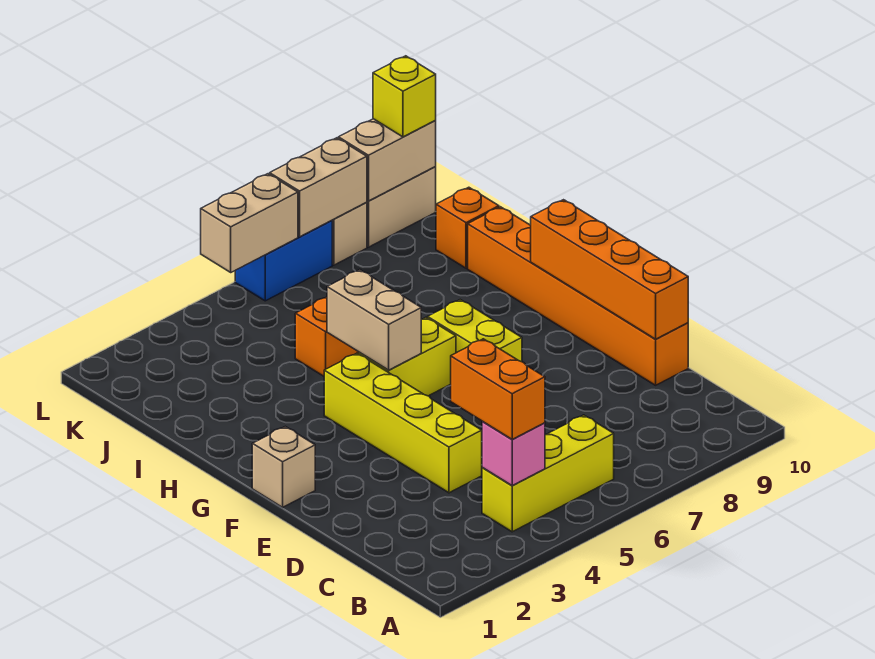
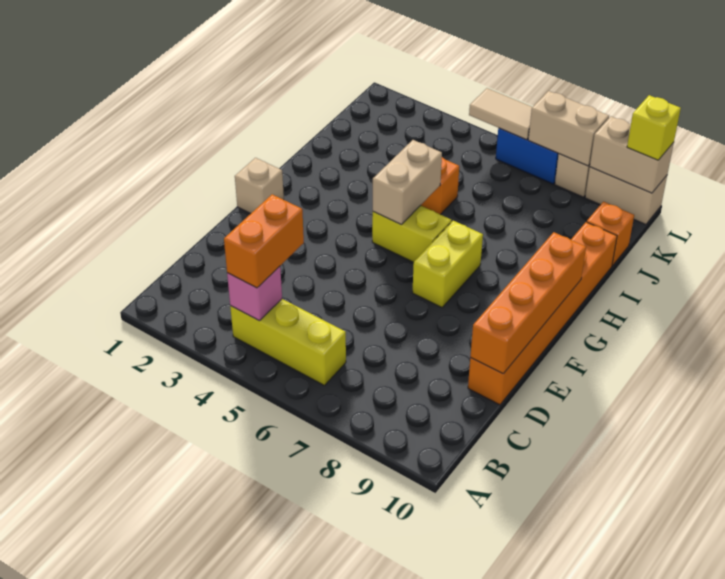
yellow 1x4 brick [324,353,482,493] -> none
tan 1x2 brick [201,174,298,272] -> tan 1x2 tile [469,88,532,140]

